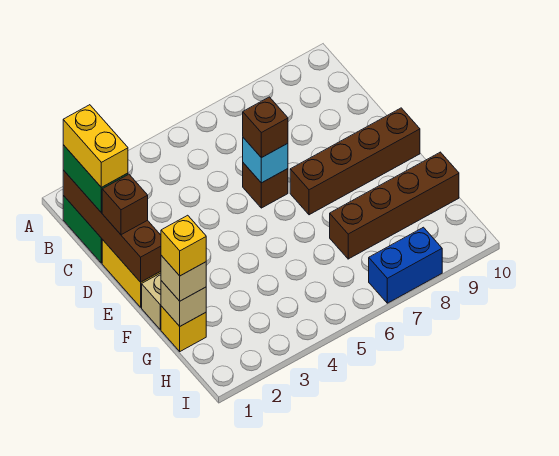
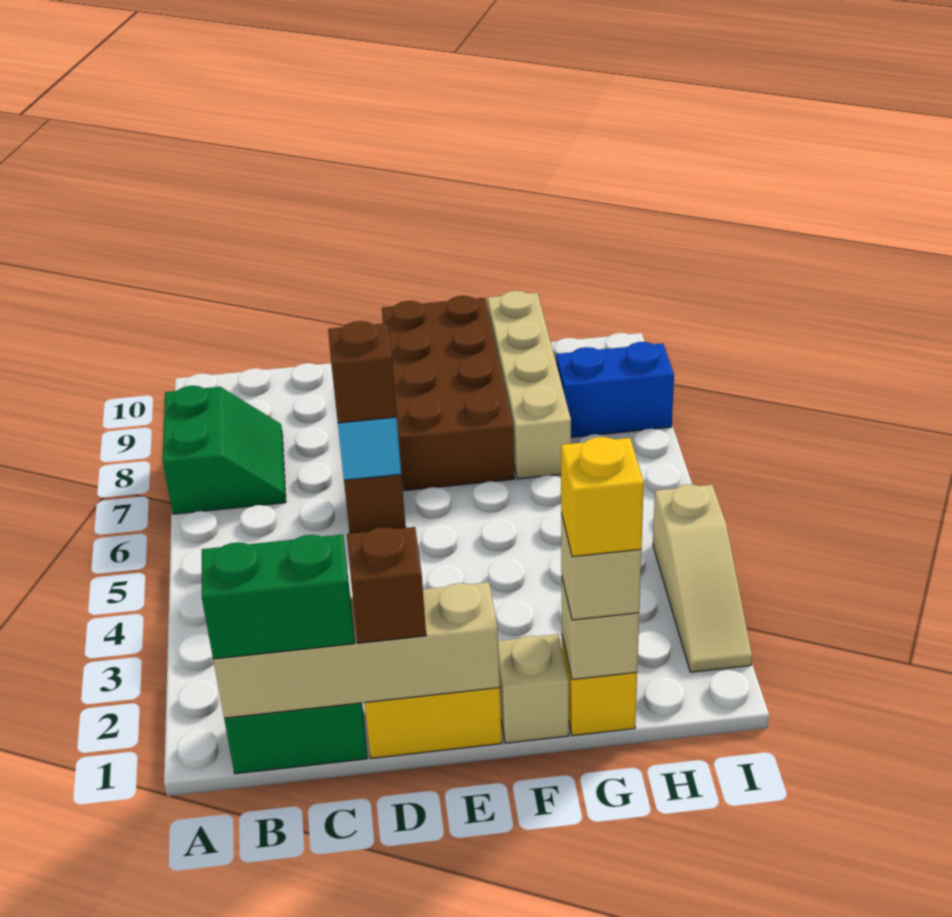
none -> green 2x2 slope [163,386,286,514]
brown 1x4 brick [63,170,161,282] -> tan 1x4 brick [213,582,500,718]
yellow 1x2 brick [63,105,128,187] -> none
brown 1x4 brick [290,108,420,215] -> brown 2x4 brick [382,296,515,491]
brown 1x4 brick [330,152,459,259] -> tan 1x4 brick [488,291,571,479]
none -> tan 1x3 slope [653,484,752,672]
blue 1x2 brick [369,227,442,303] -> blue 1x2 brick turned to [556,342,674,437]

